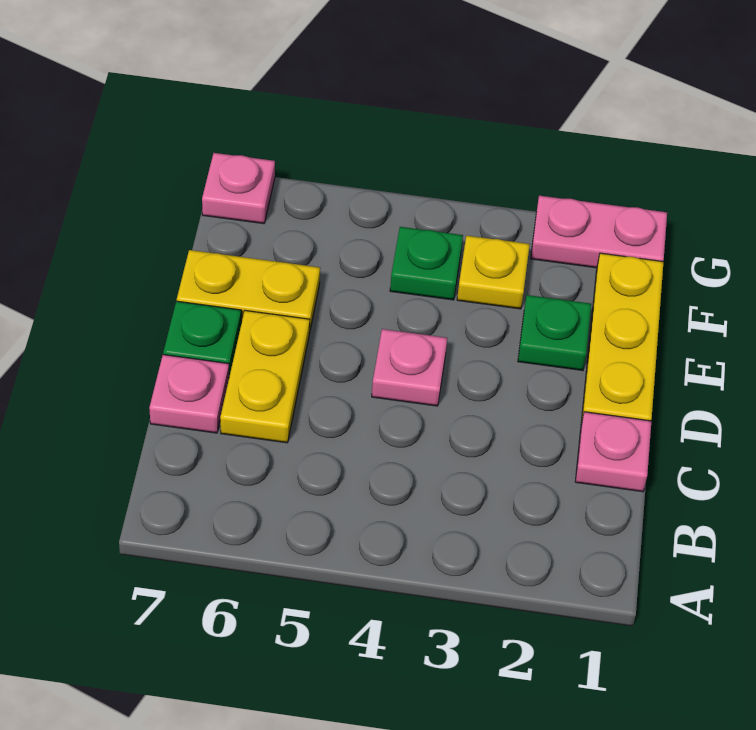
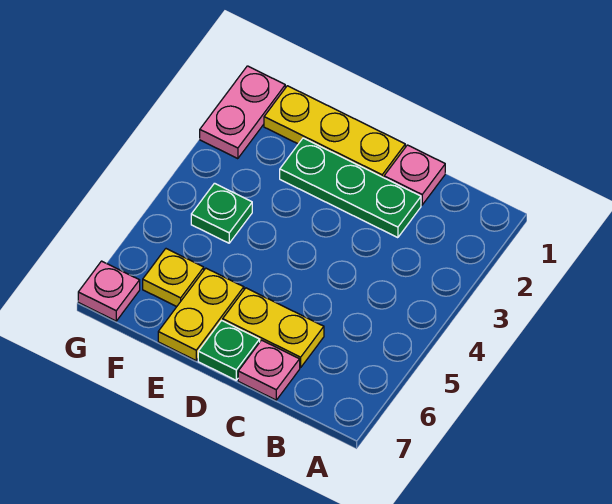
pink 1x1 plate [372,329,447,406] -> none
green 1x1 plate [518,295,591,371] -> green 1x3 plate [280,138,421,238]
yellow 1x1 plate [457,236,530,309] -> yellow 1x1 plate moved to [143,249,204,307]

